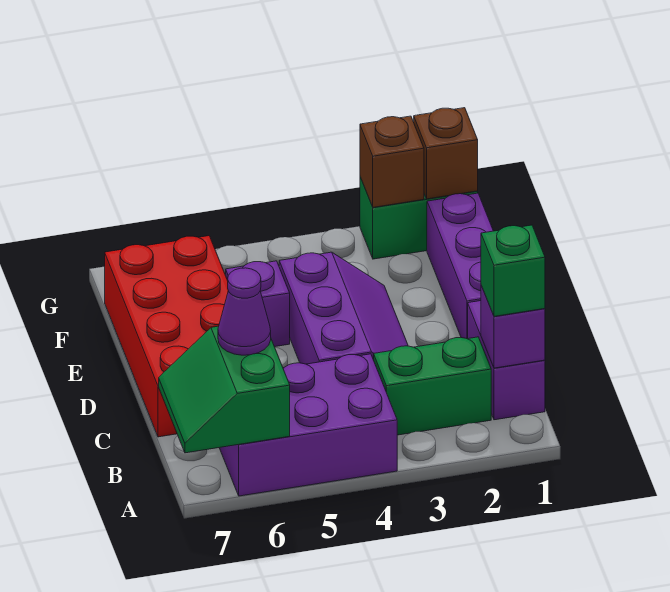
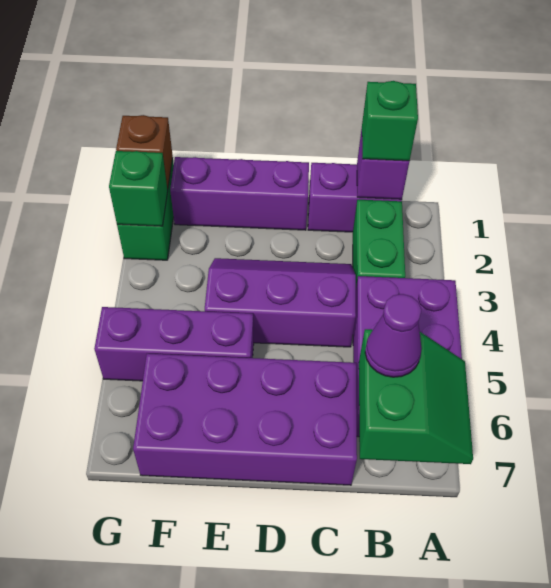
green 2x2 slope [159,326,290,453] -> green 2x2 slope turned to [359,329,473,464]
red 2x4 brick [105,236,228,437] -> purple 2x4 brick [133,353,357,485]
purple 1x1 brick [226,261,290,347] -> purple 1x3 brick [94,307,254,381]
brown 1x1 brick [360,116,424,207] -> green 1x1 brick [109,151,168,226]

